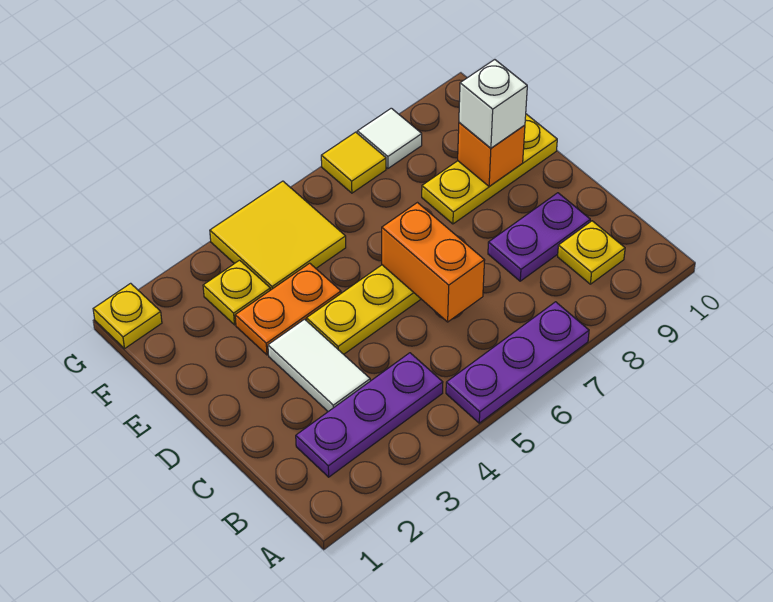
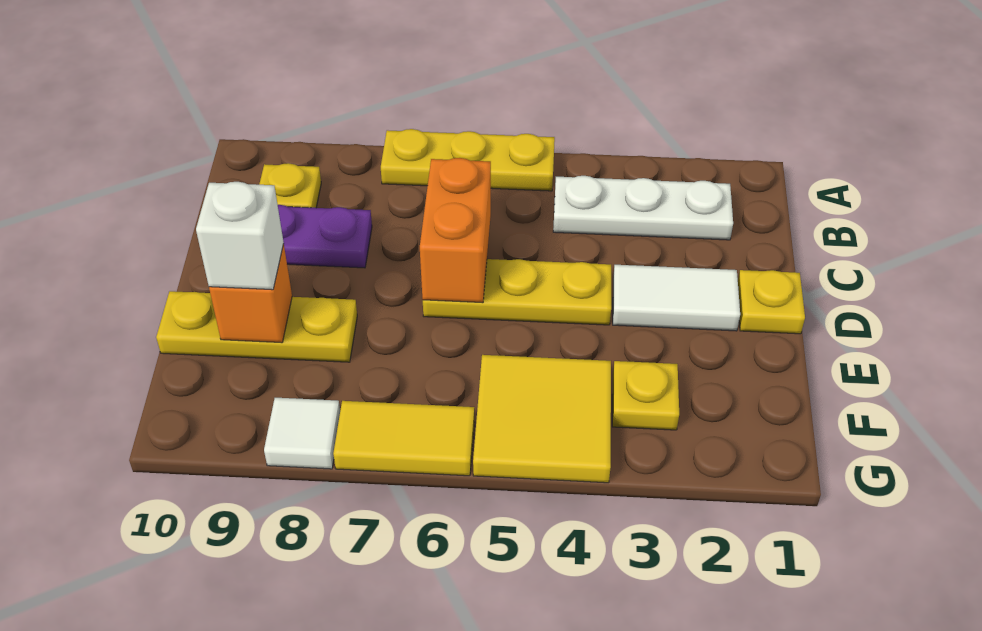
purple 1x3 plate [446,302,589,423] -> yellow 1x3 plate [381,129,555,191]
purple 1x3 plate [296,353,443,477] -> white 1x3 plate [553,176,733,240]
white 1x2 tile [268,319,370,412] -> white 1x2 tile turned to [613,265,740,331]
orange 1x2 plate [235,263,341,355] -> none
yellow 1x1 plate [93,283,162,349] -> yellow 1x1 plate moved to [738,270,805,334]
yellow 1x1 tile [321,132,386,193] -> yellow 1x2 tile [333,401,475,476]

